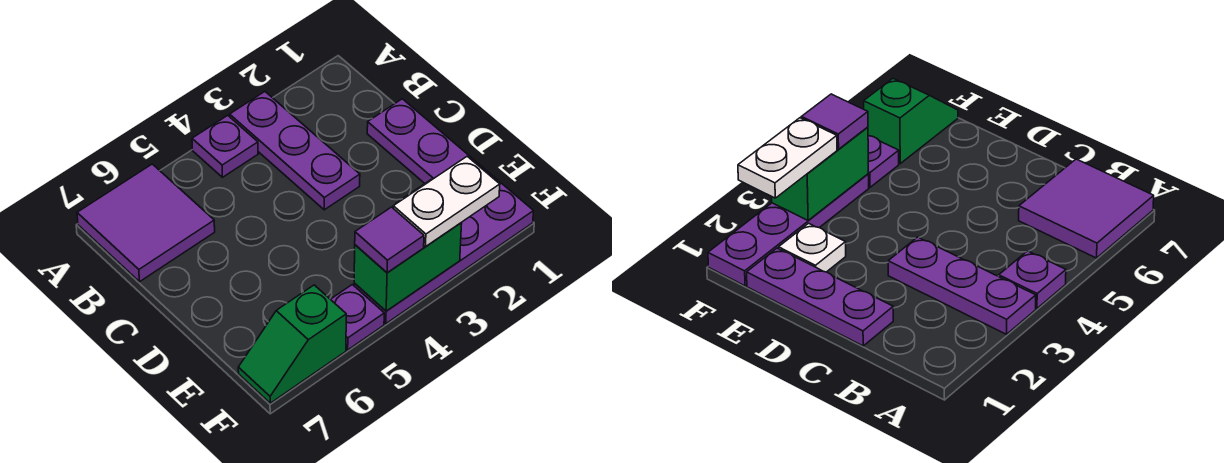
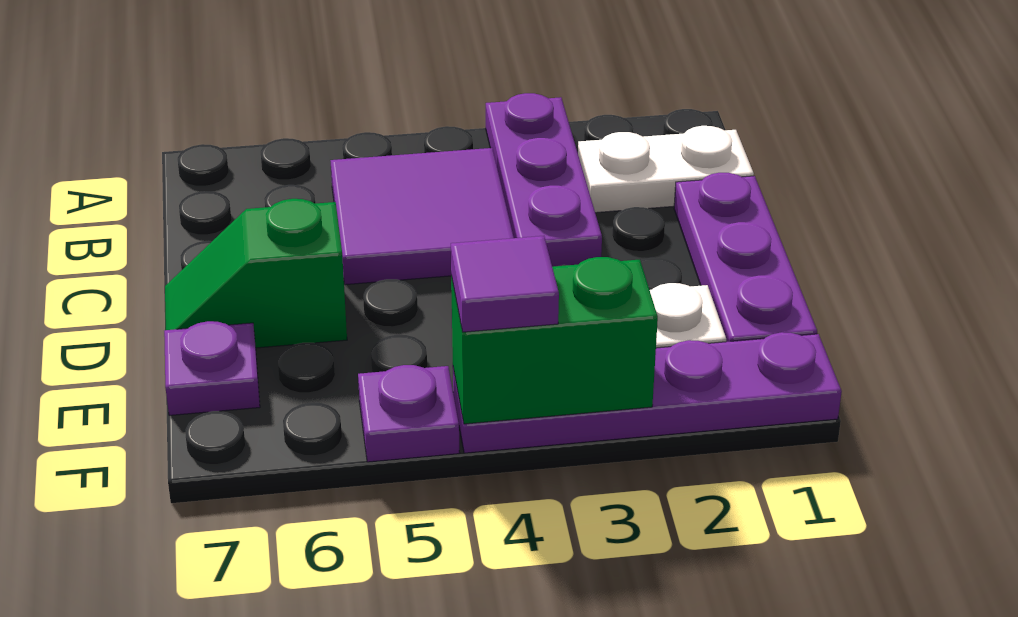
purple 1x1 plate [192,115,258,177] -> purple 1x1 plate moved to [164,321,260,415]
purple 2x2 tile [77,164,215,282] -> purple 2x2 tile moved to [330,148,514,285]
white 1x2 plate [393,156,500,247] -> white 1x2 plate moved to [578,126,754,213]
green 1x2 slope [238,285,346,403] -> green 1x2 slope moved to [165,199,347,348]

